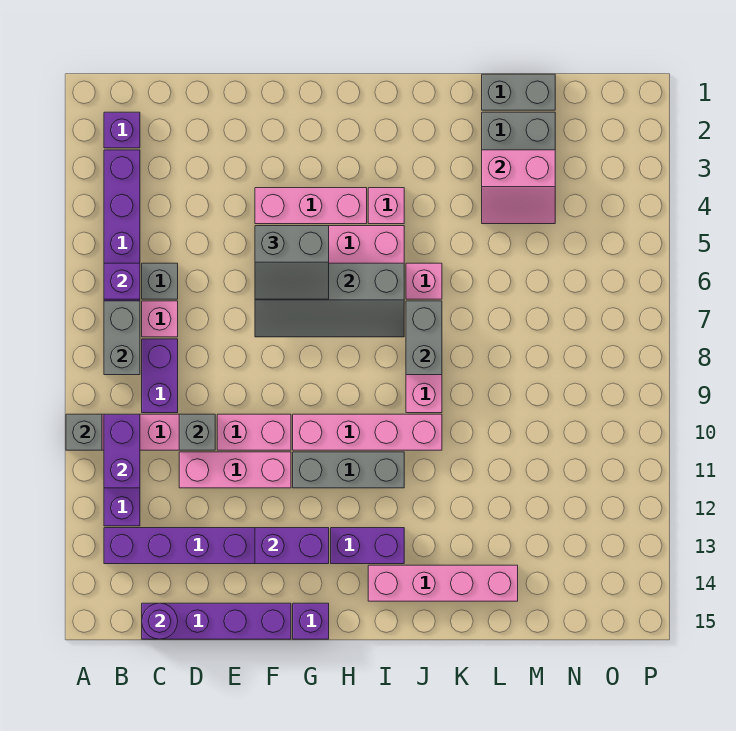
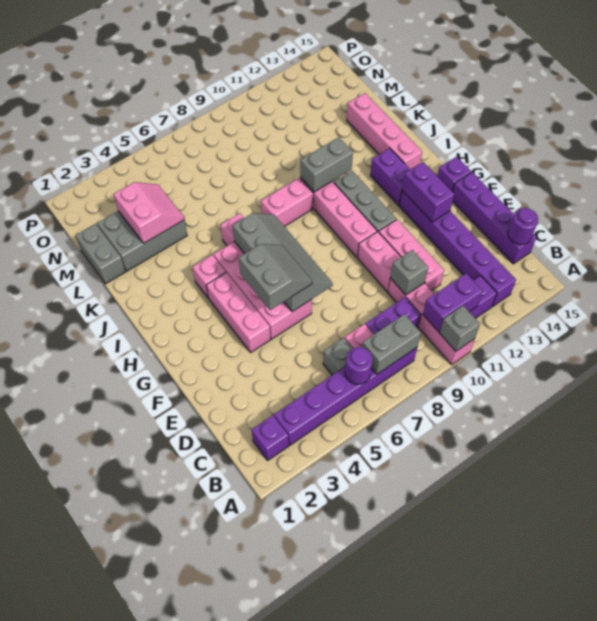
purple 1x1 brick [104,263,140,299] -> purple 1x1 round brick [345,347,373,384]
grey 1x2 brick [406,301,442,375] -> grey 1x2 brick moved to [300,137,353,192]

